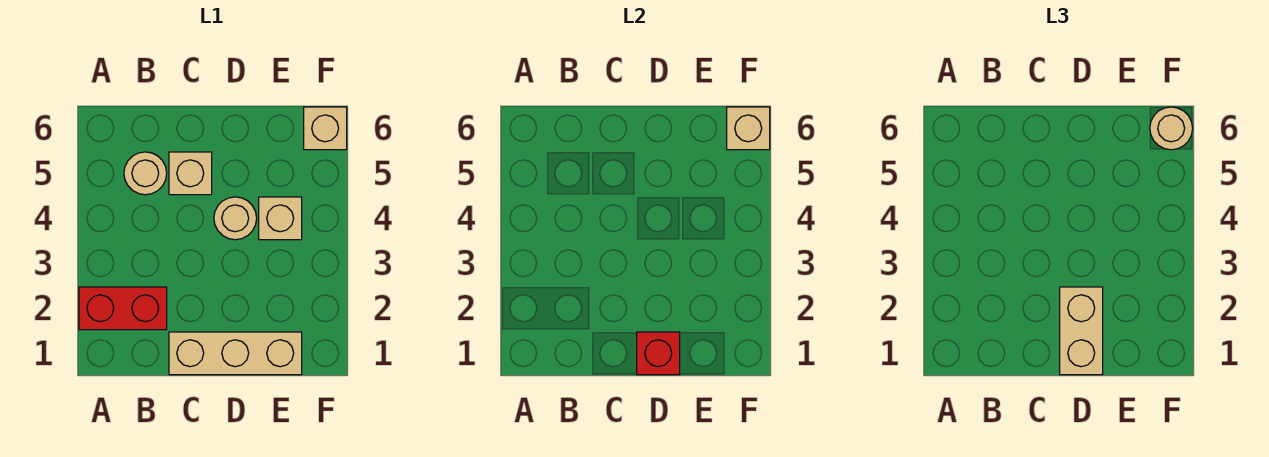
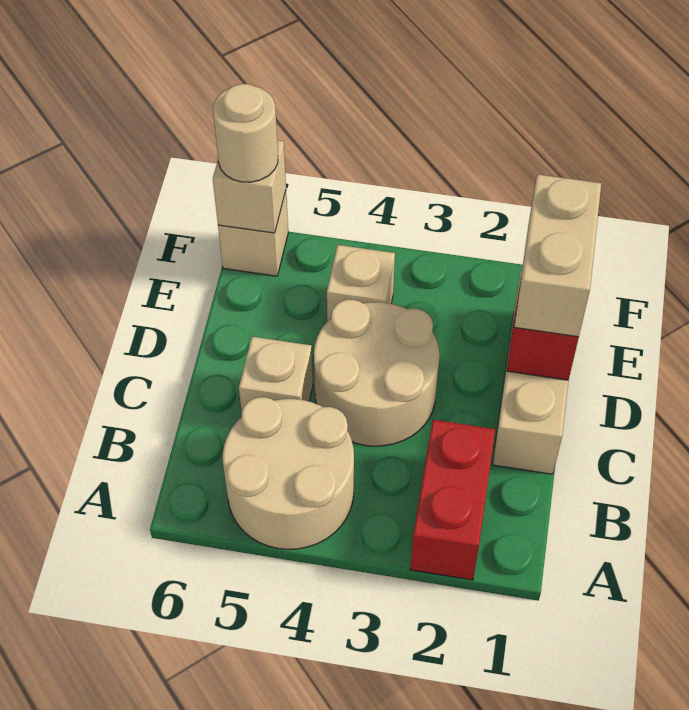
tan 1x1 round brick [124,152,167,195] -> tan 2x2 round brick [223,397,354,549]
tan 1x2 brick [1060,287,1103,375] -> tan 1x2 brick turned to [514,174,601,337]
tan 1x1 round brick [214,197,257,240] -> tan 2x2 round brick [314,300,440,446]

